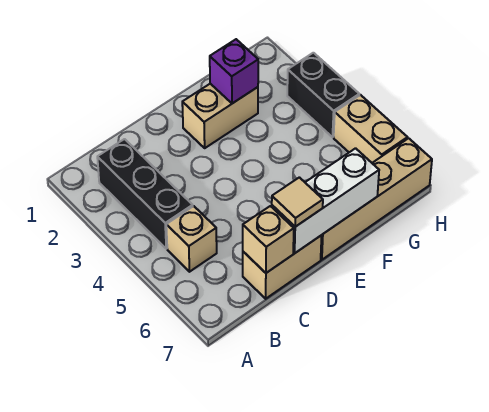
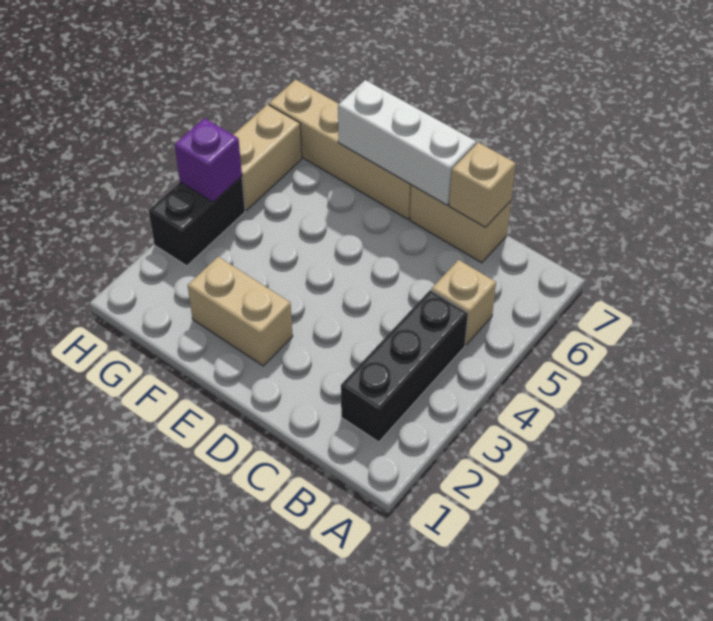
tan 1x1 tile [272,177,323,227] -> none
purple 1x1 brick [210,39,258,103] -> purple 1x1 brick moved to [175,118,242,202]

